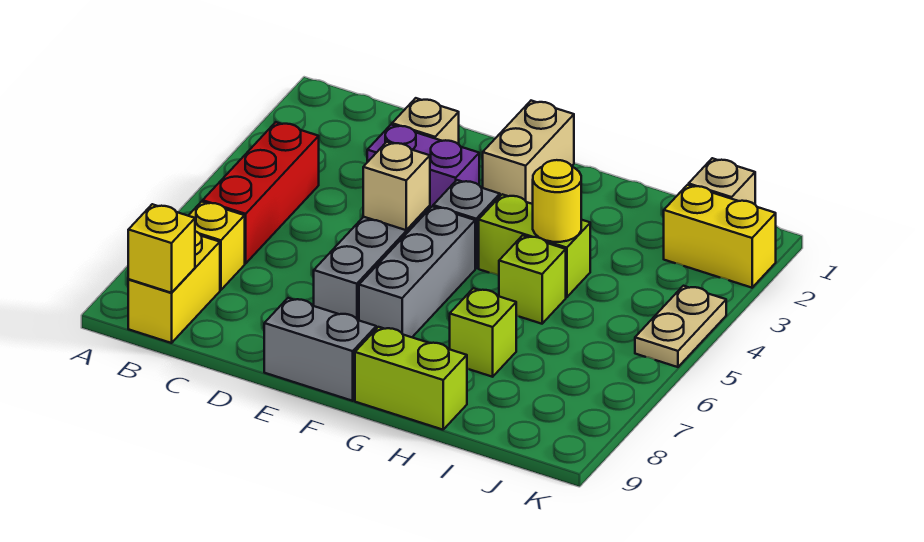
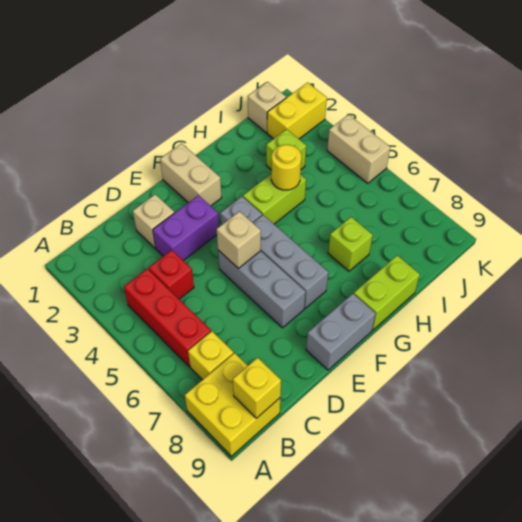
yellow 1x2 brick [128,231,220,343] -> yellow 2x2 brick [185,353,280,456]
none -> red 1x1 brick [149,250,194,299]
lime 1x1 brick [499,235,566,324] -> lime 1x1 brick moved to [266,129,306,170]
tan 1x2 plate [635,286,726,367] -> tan 1x2 brick [327,115,390,183]

